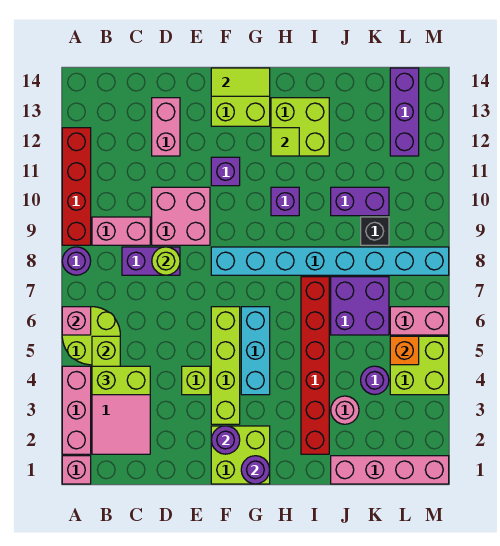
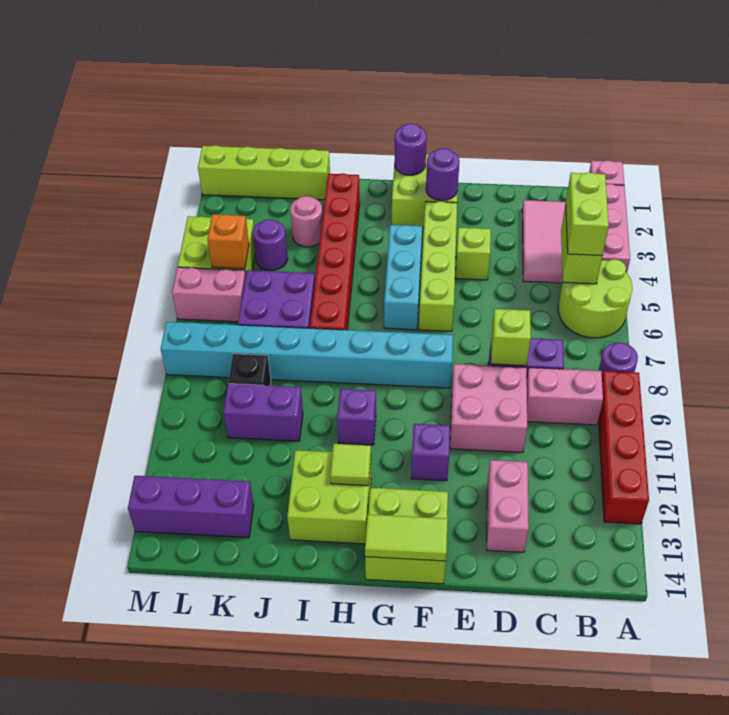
pink 1x1 brick [62,307,91,335] -> none
lime 1x2 brick [92,366,150,395] -> lime 1x2 brick turned to [566,172,609,256]
lime 1x1 round brick [152,247,180,275] -> lime 1x1 brick [491,309,531,366]
pink 1x4 brick [331,456,449,484] -> lime 1x4 brick [198,145,330,200]
purple 1x3 brick [390,68,419,156] -> purple 1x3 brick turned to [128,476,254,538]

